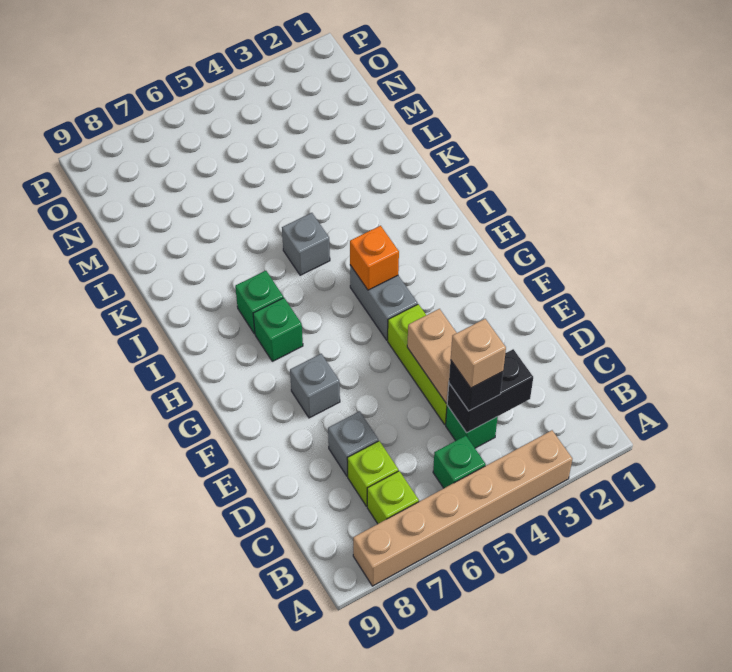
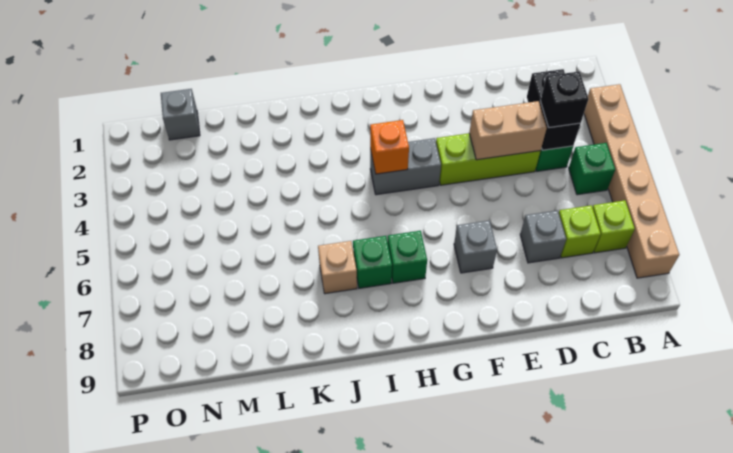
tan 1x1 brick [451,319,506,388] -> tan 1x1 brick moved to [318,241,357,294]
grey 1x1 brick [282,213,330,275] -> grey 1x1 brick moved to [161,89,200,140]

